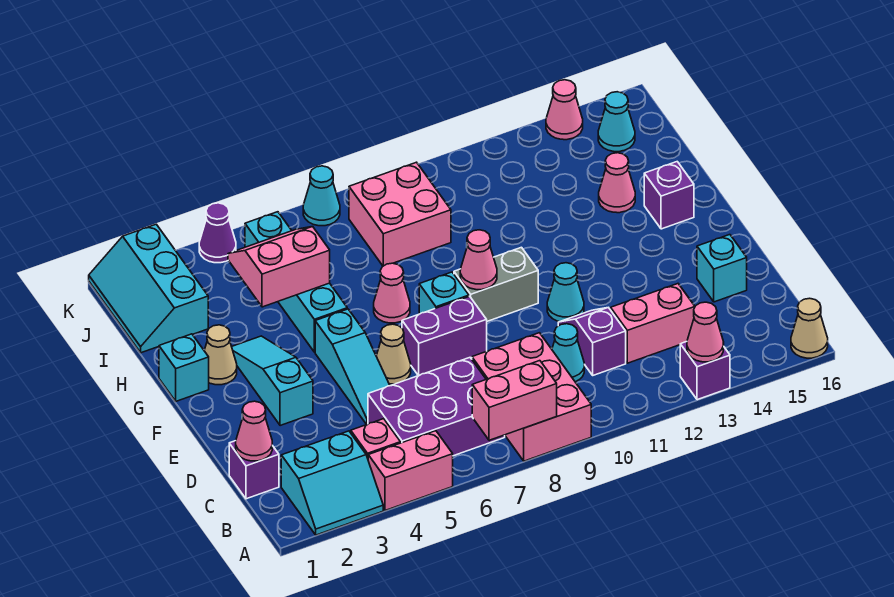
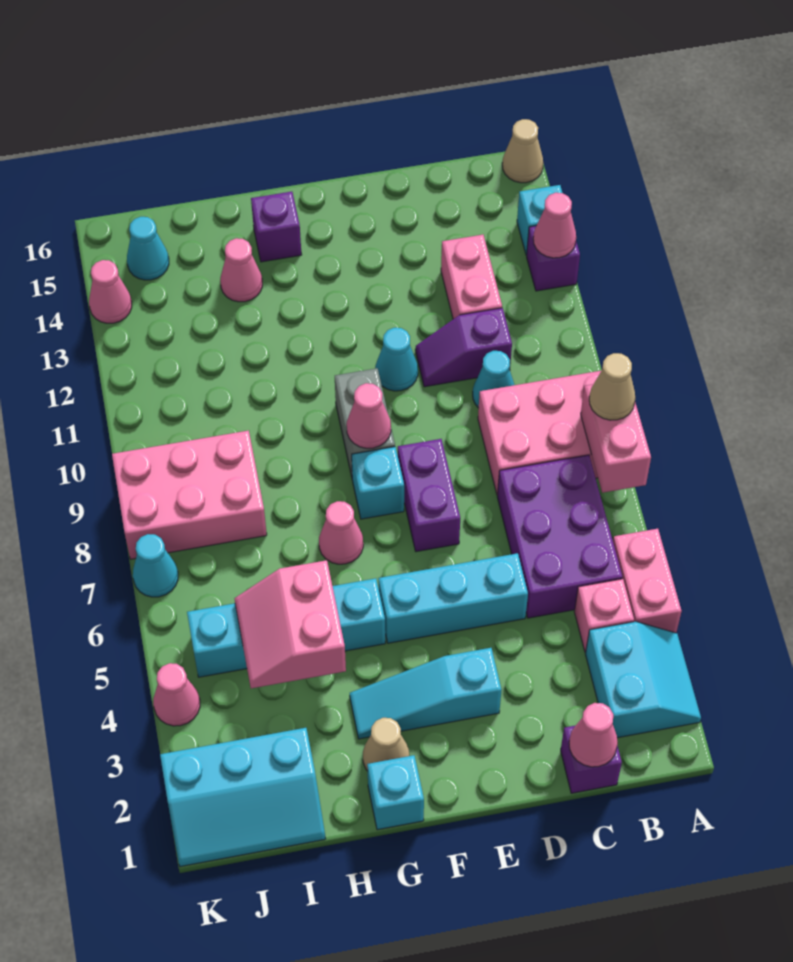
cyan 1x3 slope [315,309,390,425] -> cyan 1x3 brick [379,553,528,643]
cyan 1x1 brick [697,235,747,302] -> cyan 1x1 brick moved to [517,185,562,255]
tan 1x1 cone [376,324,411,384] -> tan 1x1 cone moved to [589,353,635,420]
pink 2x2 brick [349,162,451,266] -> pink 2x3 brick [112,431,267,559]
purple 1x1 cone [199,203,236,263] -> pink 1x1 cone [153,663,200,726]

